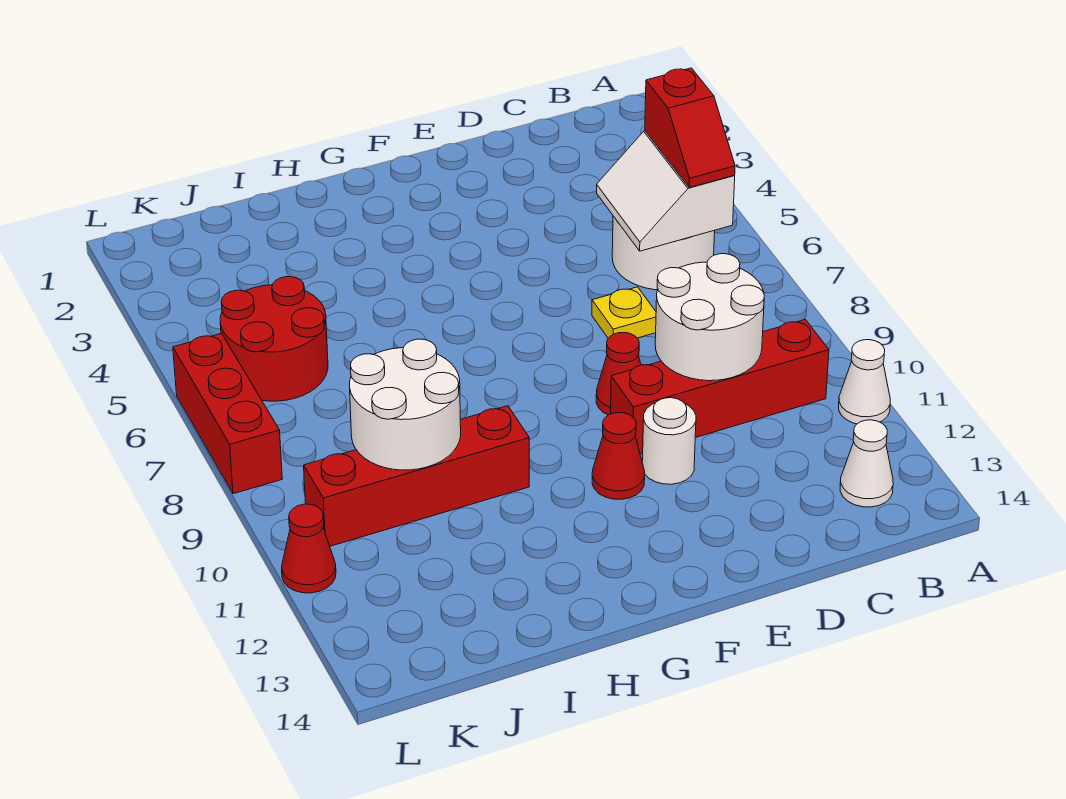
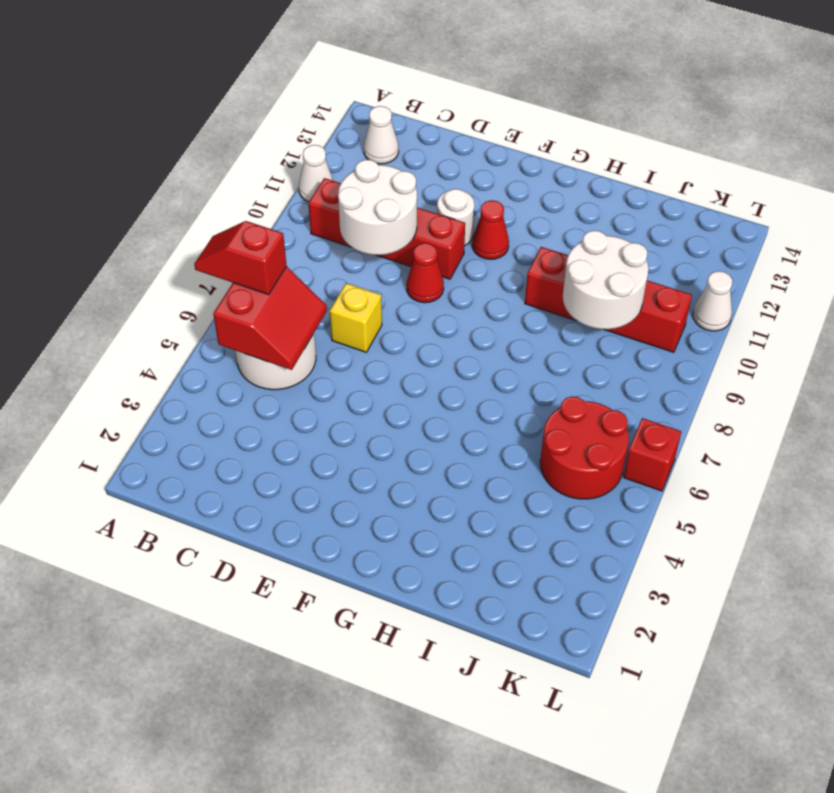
white 2x2 slope [597,131,735,251] -> red 2x2 slope [213,267,327,370]
red 1x2 slope [645,68,735,188] -> red 1x2 slope turned to [194,221,287,295]
yellow 1x1 plate [592,287,656,338] -> yellow 1x1 brick [330,283,382,352]
red 1x3 brick [173,333,282,494] -> red 1x1 brick [623,418,681,491]
red 1x1 cone [282,504,336,593] -> white 1x1 cone [693,271,732,331]

